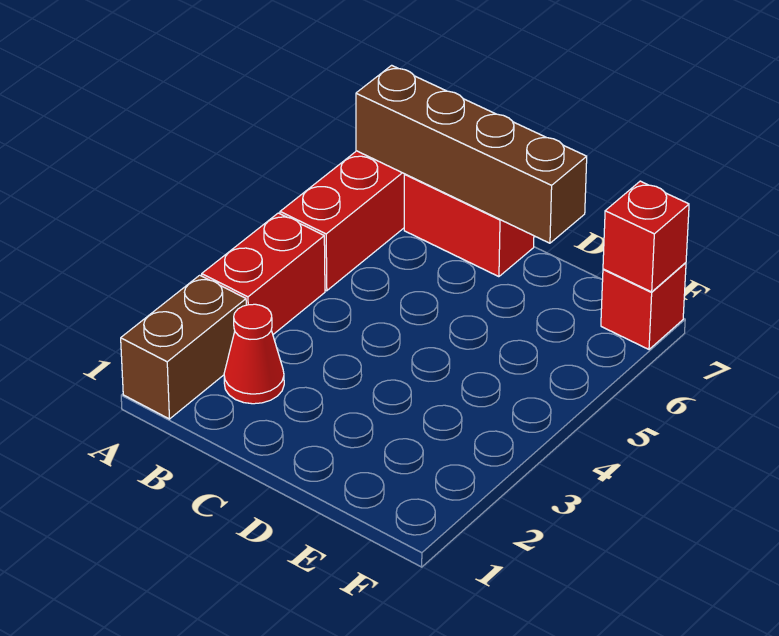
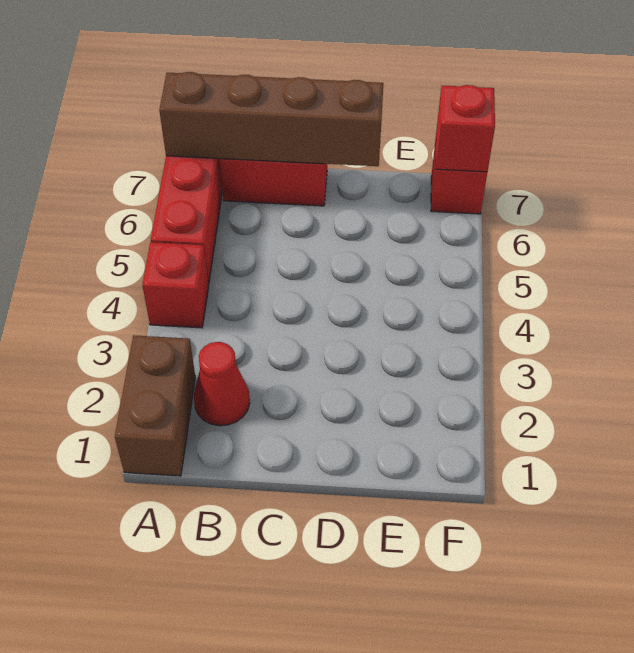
red 1x2 brick [202,213,325,334] -> red 1x1 brick [142,242,209,328]

